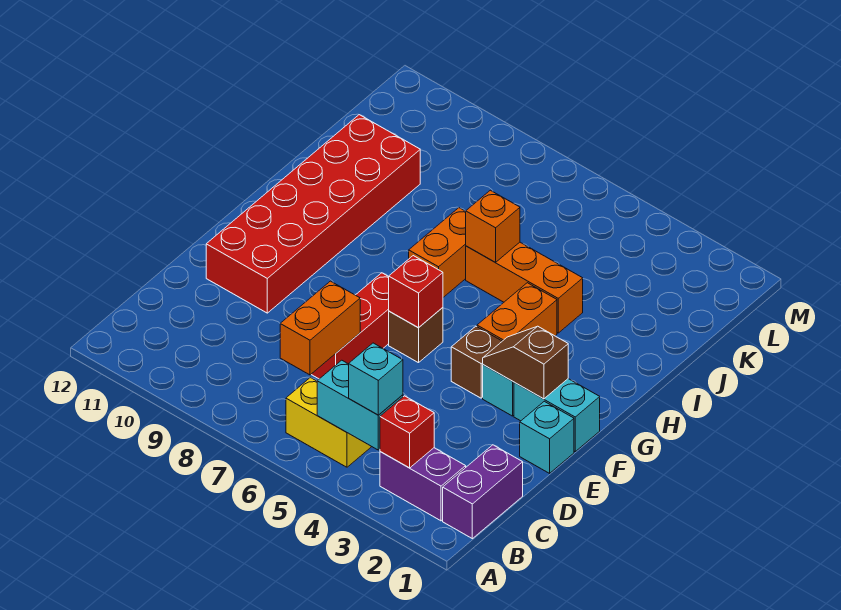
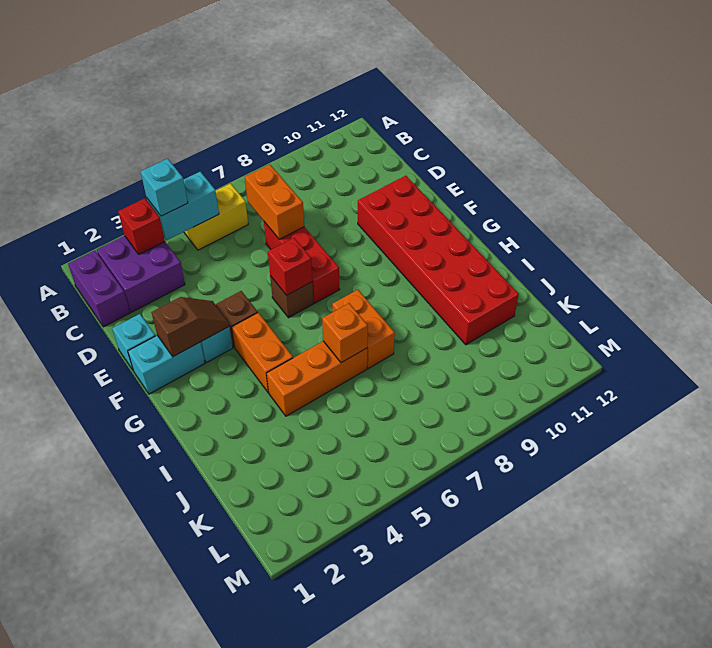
purple 1x2 brick [380,448,466,521] -> purple 2x2 brick [97,236,185,312]

